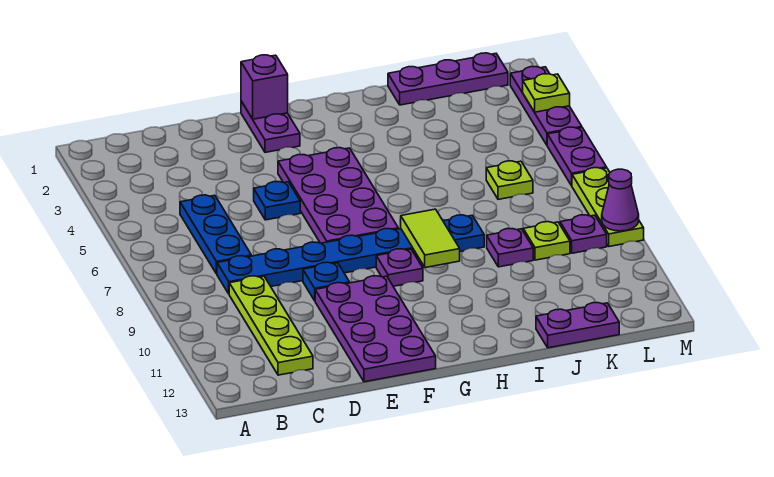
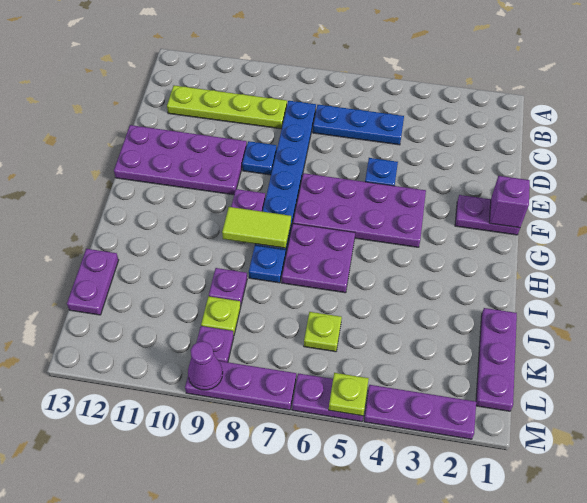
none -> purple 2x2 plate [282,224,355,293]
lime 1x1 plate [523,74,570,112] -> lime 1x1 plate moved to [329,373,369,416]
lime 1x3 plate [572,168,644,246] -> purple 1x3 plate [185,361,296,410]

